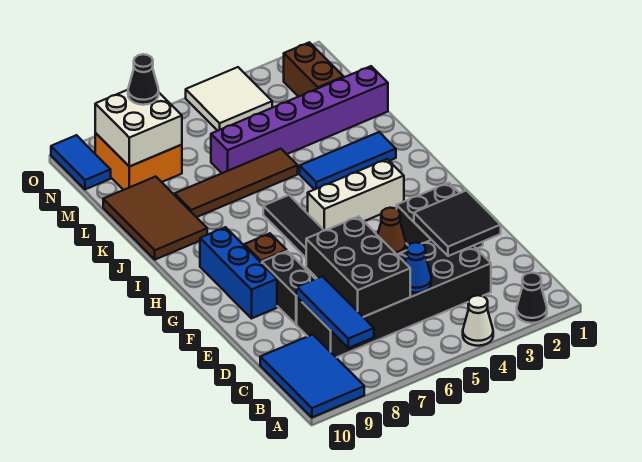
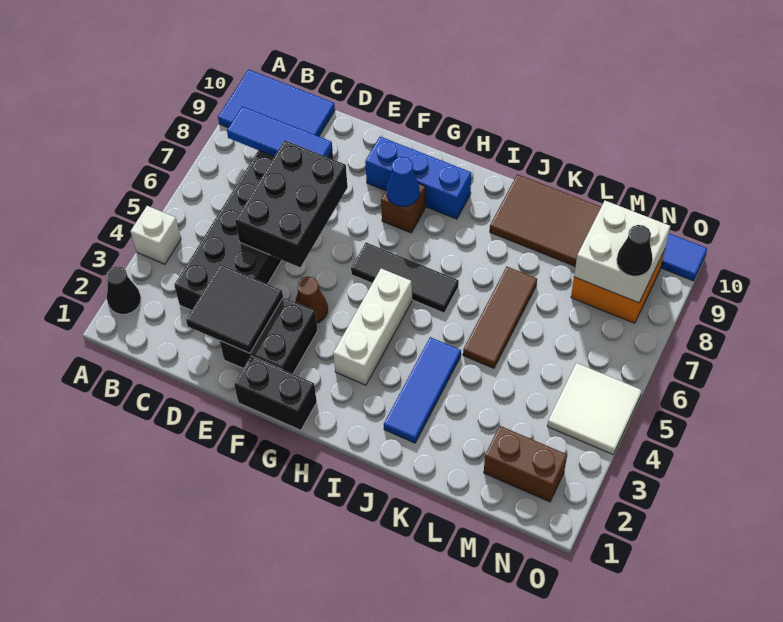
white 1x1 cone [463,295,493,346] -> white 1x1 brick [131,206,181,264]
blue 1x1 cone [405,242,431,293] -> blue 1x1 cone moved to [387,157,420,207]
black 2x3 brick [306,217,410,317] -> black 2x3 brick turned to [235,141,348,267]
black 1x2 brick [262,251,315,325] -> black 1x2 brick moved to [234,356,317,430]
brown 1x4 tile [175,149,298,217] -> brown 1x3 tile [463,267,537,368]
purple 1x6 brick [211,66,388,173] -> none

